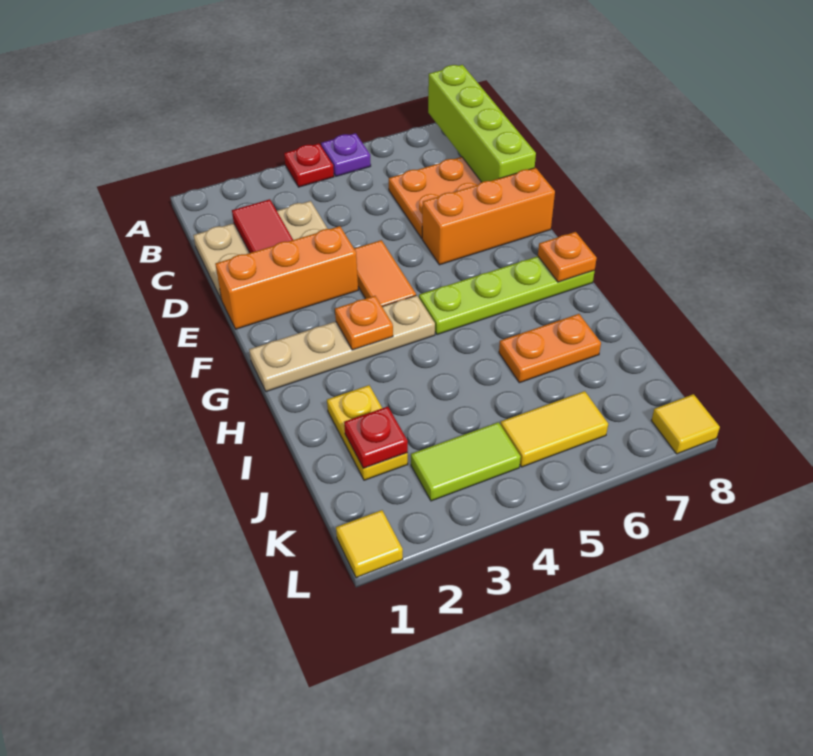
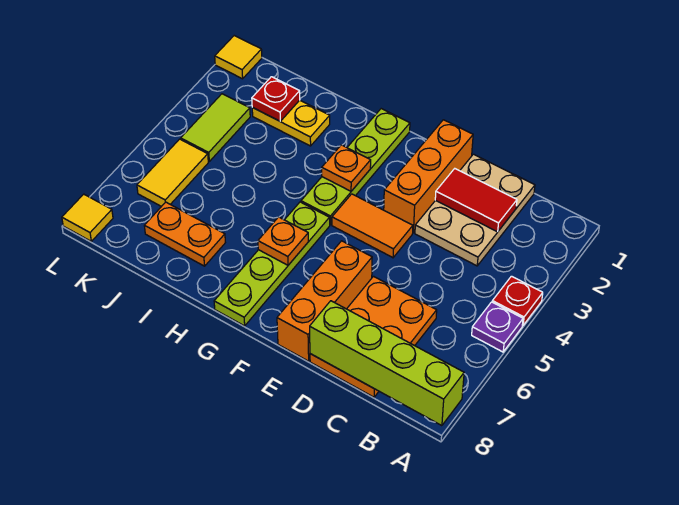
tan 1x4 plate [249,295,435,392] -> lime 1x4 plate [301,109,410,225]
orange 1x1 plate [538,232,597,282] -> orange 1x1 plate moved to [258,217,308,265]
orange 1x2 plate [499,314,601,383] -> orange 1x2 plate turned to [144,202,225,266]

